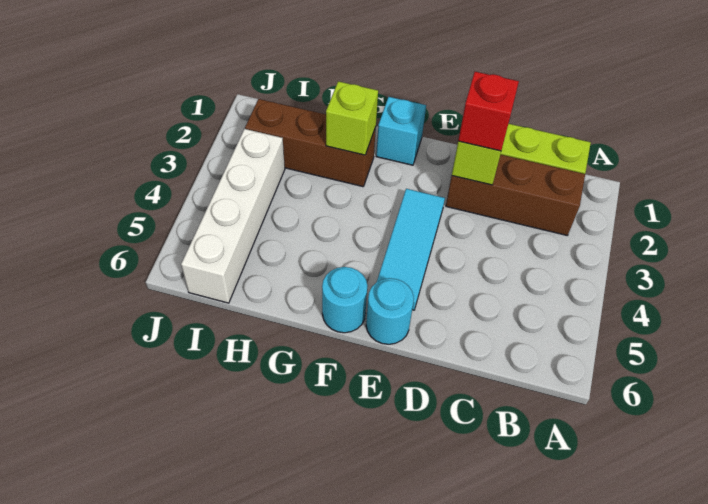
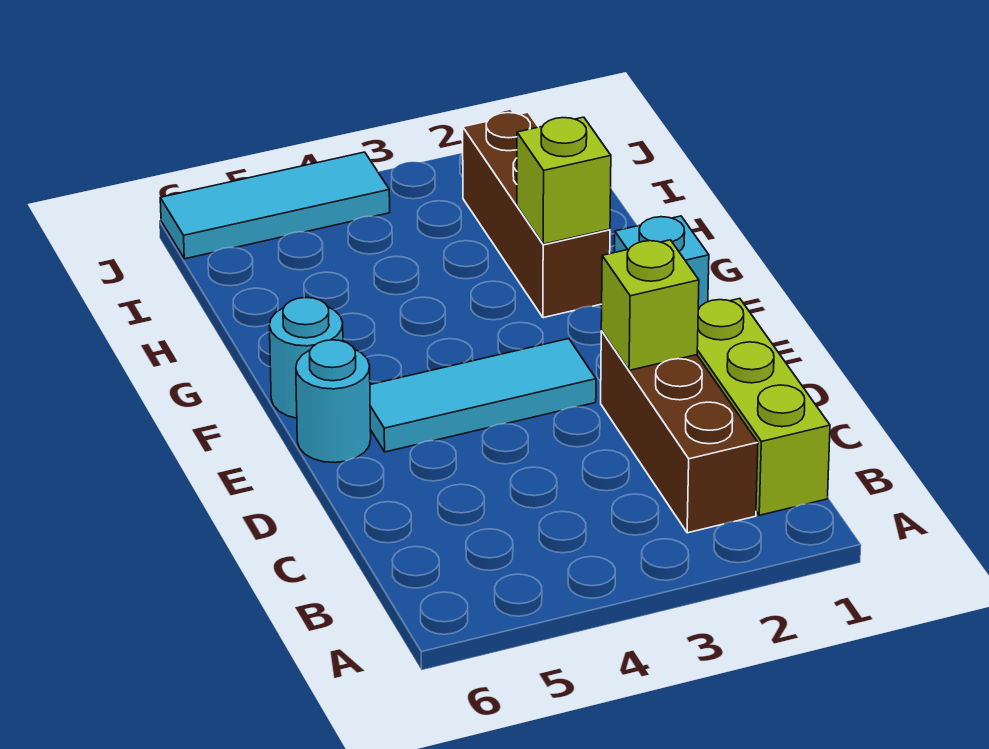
red 1x1 brick [458,72,519,151] -> none
white 1x4 brick [181,129,285,303] -> none
none -> cyan 1x3 tile [160,152,390,259]

